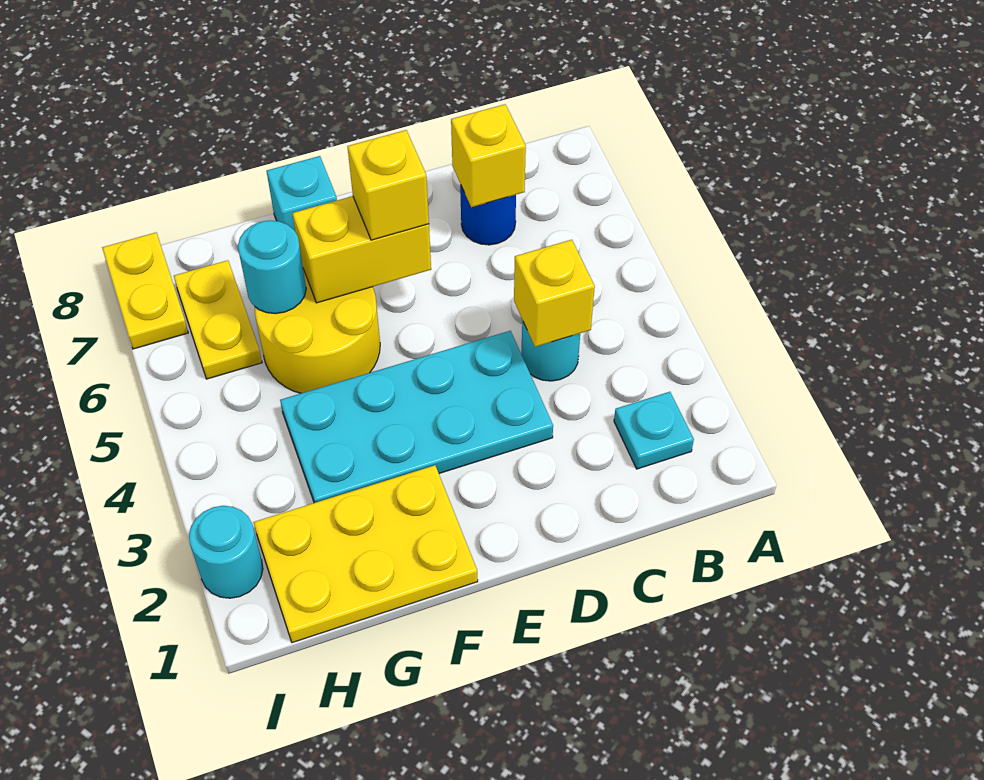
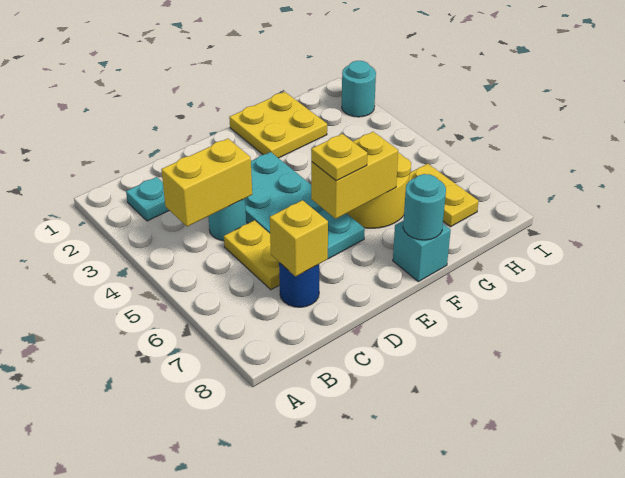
yellow 1x1 brick [514,240,595,347] -> yellow 1x2 brick [161,139,252,227]
cyan 2x4 plate [280,331,553,503] -> cyan 2x4 plate turned to [245,152,365,259]
yellow 1x1 brick [347,130,429,240] -> yellow 1x1 plate [311,134,367,181]
yellow 2x3 plate [254,465,478,643] -> yellow 2x2 plate [229,92,327,158]
cyan 1x1 round brick [238,221,306,314] -> cyan 1x1 round brick moved to [403,174,446,240]
yellow 1x2 plate [102,233,188,349] -> yellow 1x2 plate moved to [224,220,280,290]

